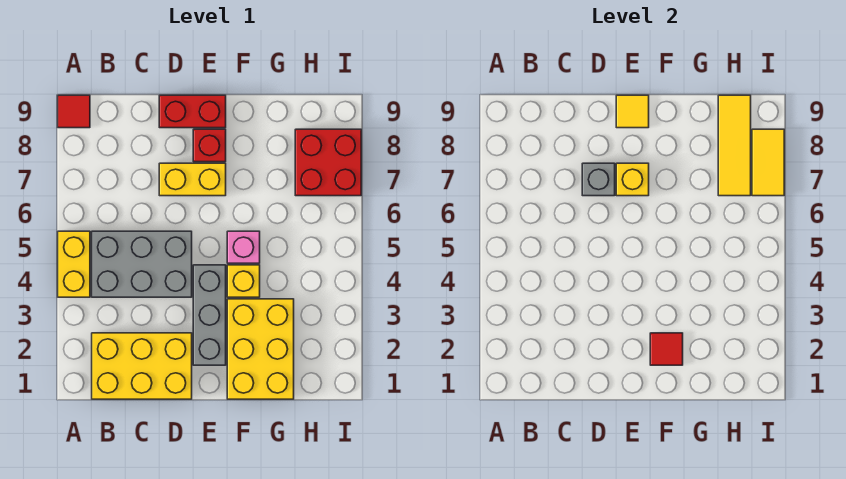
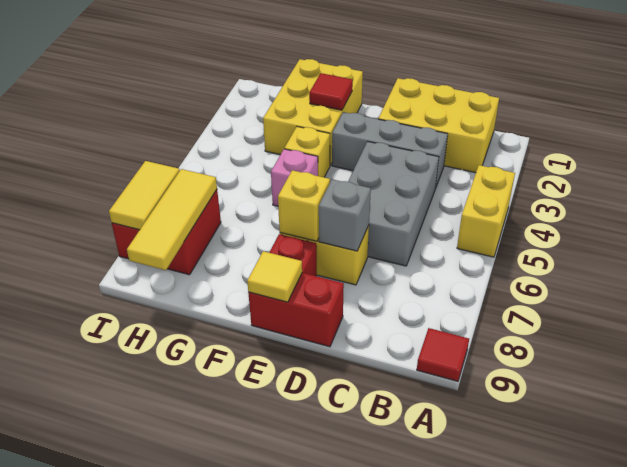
grey 2x3 brick [92,231,192,297] -> grey 2x3 brick turned to [348,141,439,266]
grey 1x3 brick [193,265,226,365] -> grey 1x3 brick turned to [332,112,448,189]

